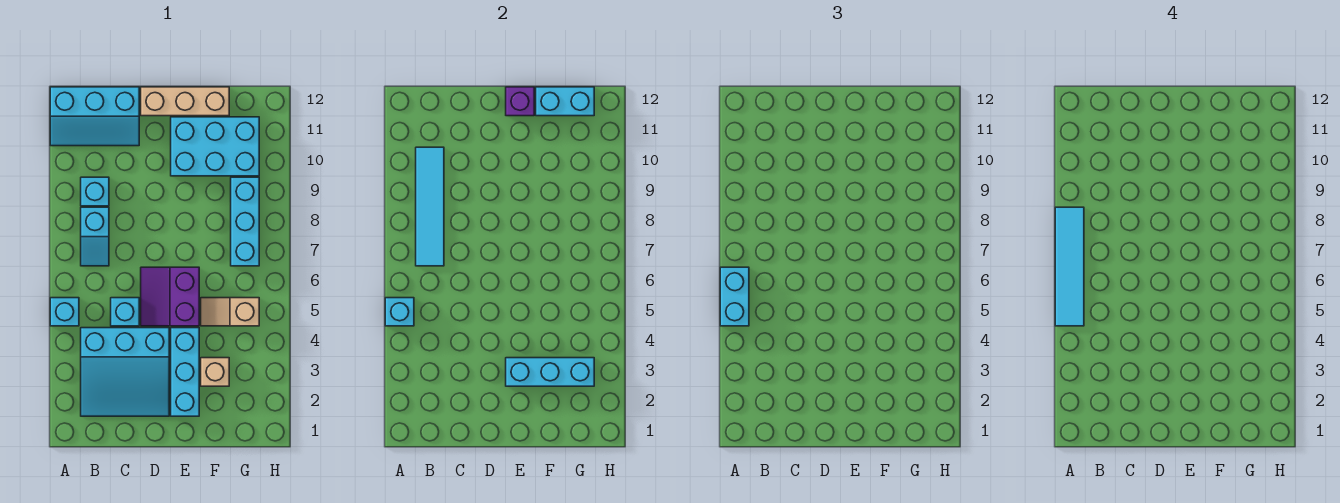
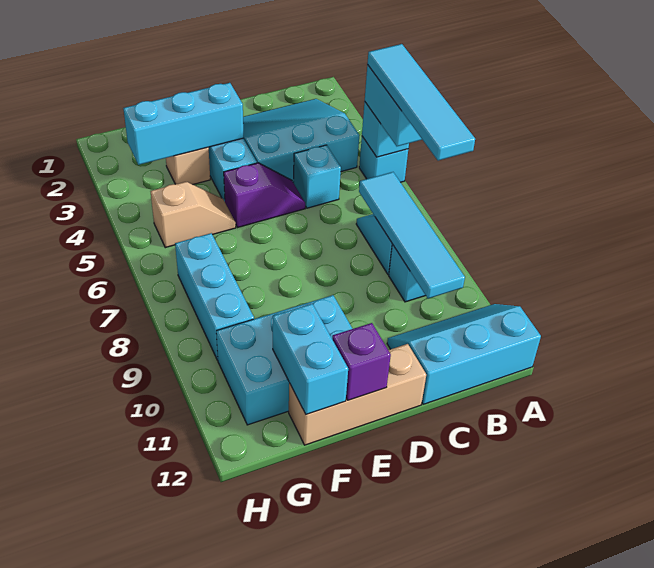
purple 2x2 slope [141,267,199,326] -> purple 1x2 slope [224,163,305,228]
cyan 1x2 brick [536,87,594,116] -> cyan 1x2 brick turned to [273,304,348,414]

